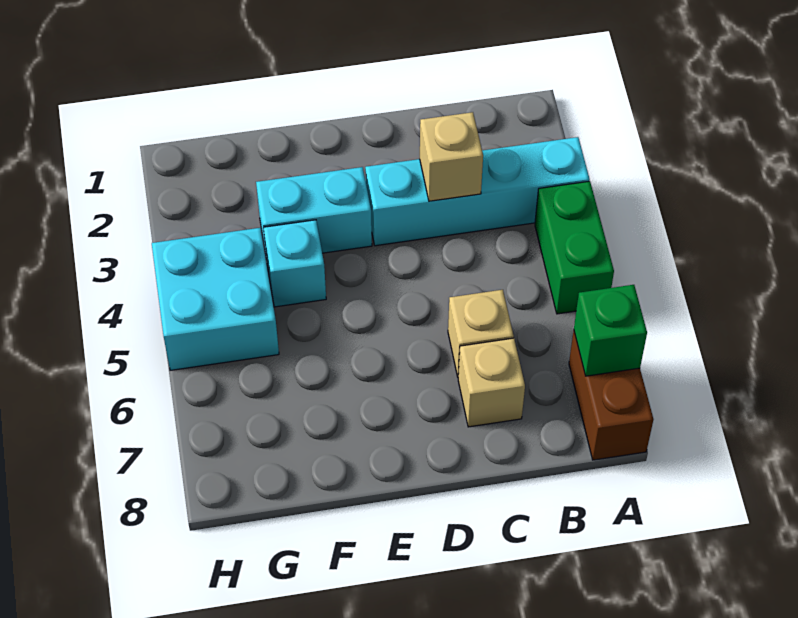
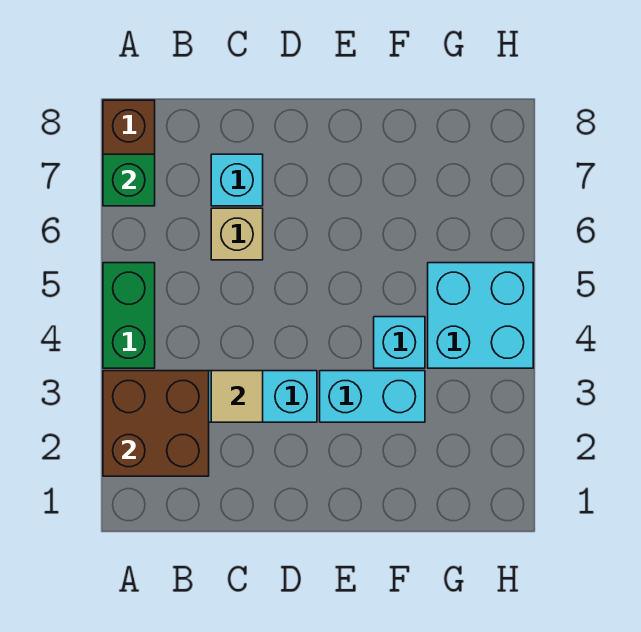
none -> brown 2x2 brick [103,371,209,476]
tan 1x1 brick [420,112,483,201] -> tan 1x1 tile [211,371,263,422]
tan 1x1 brick [458,338,525,427] -> cyan 1x1 brick [211,154,263,206]

